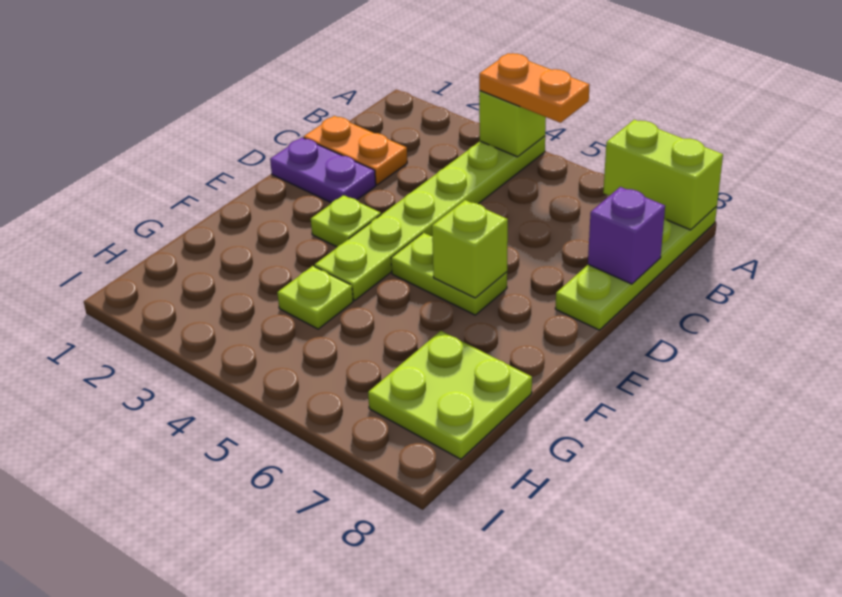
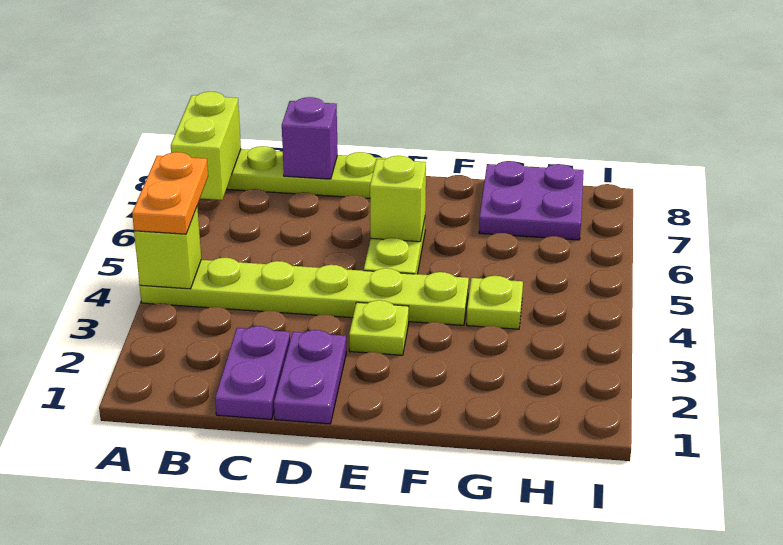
orange 1x2 plate [304,116,407,185] -> purple 1x2 plate [215,326,290,419]
lime 2x2 plate [368,331,532,459] -> purple 2x2 plate [479,161,584,240]

